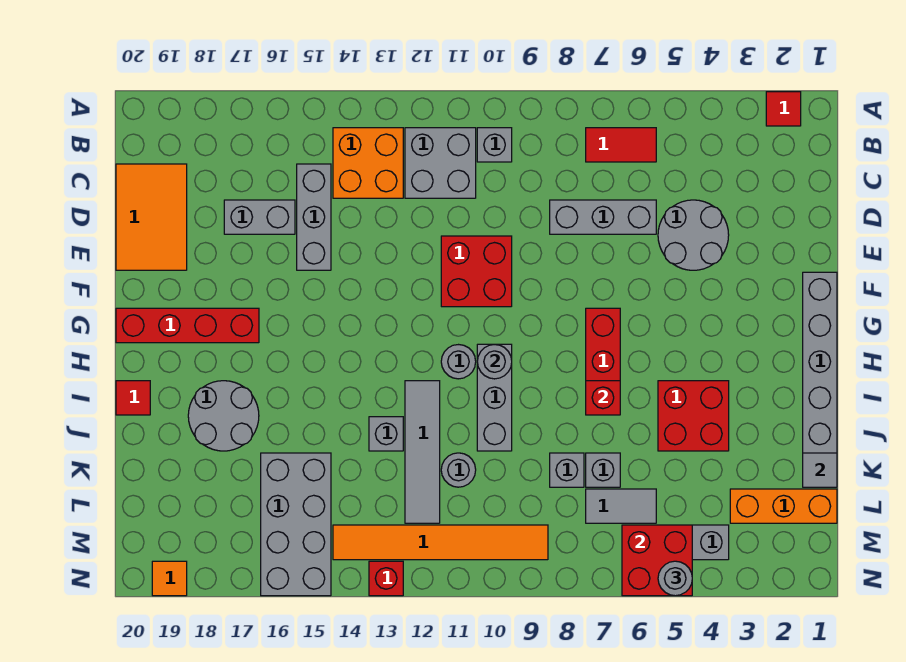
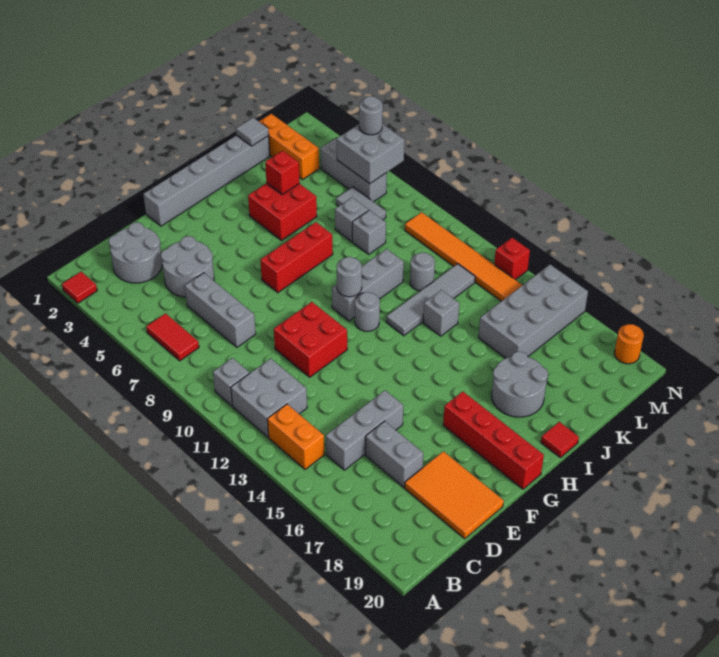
orange 2x2 brick [333,128,403,198] -> orange 1x2 brick [267,404,324,469]
none -> grey 2x2 round brick [109,222,162,283]
orange 2x3 tile [116,164,187,270] -> orange 2x3 tile turned to [405,451,504,539]
red 1x1 brick [586,381,620,415] -> red 1x1 brick moved to [265,151,300,195]
red 2x2 brick [622,525,692,596] -> grey 2x2 brick [337,124,404,184]
orange 1x1 tile [152,561,187,596] -> orange 1x1 round brick [614,324,644,364]

